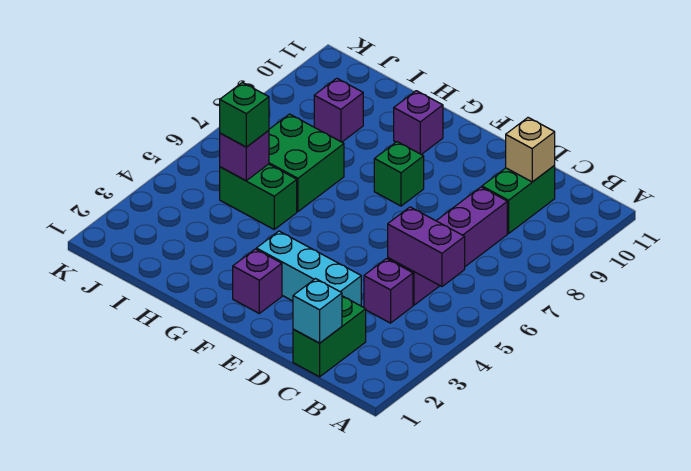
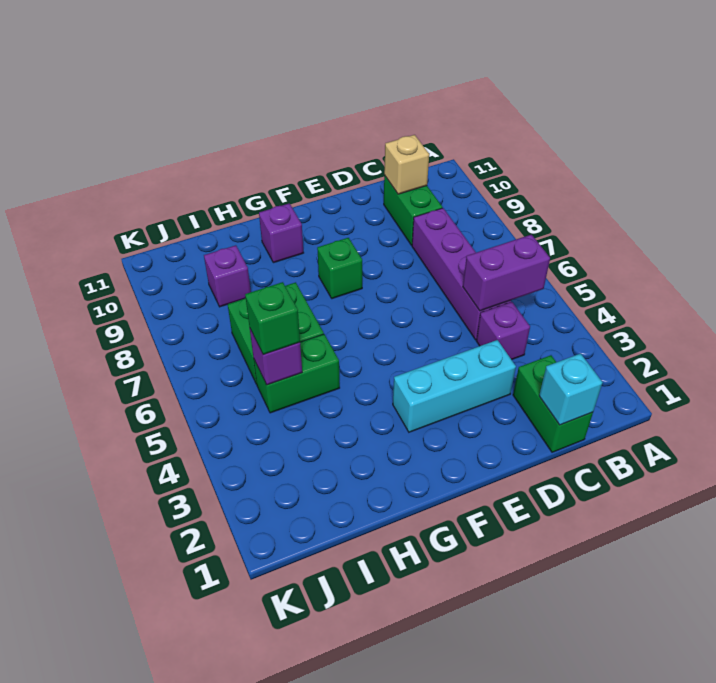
purple 1x1 brick [233,249,282,313] -> none

